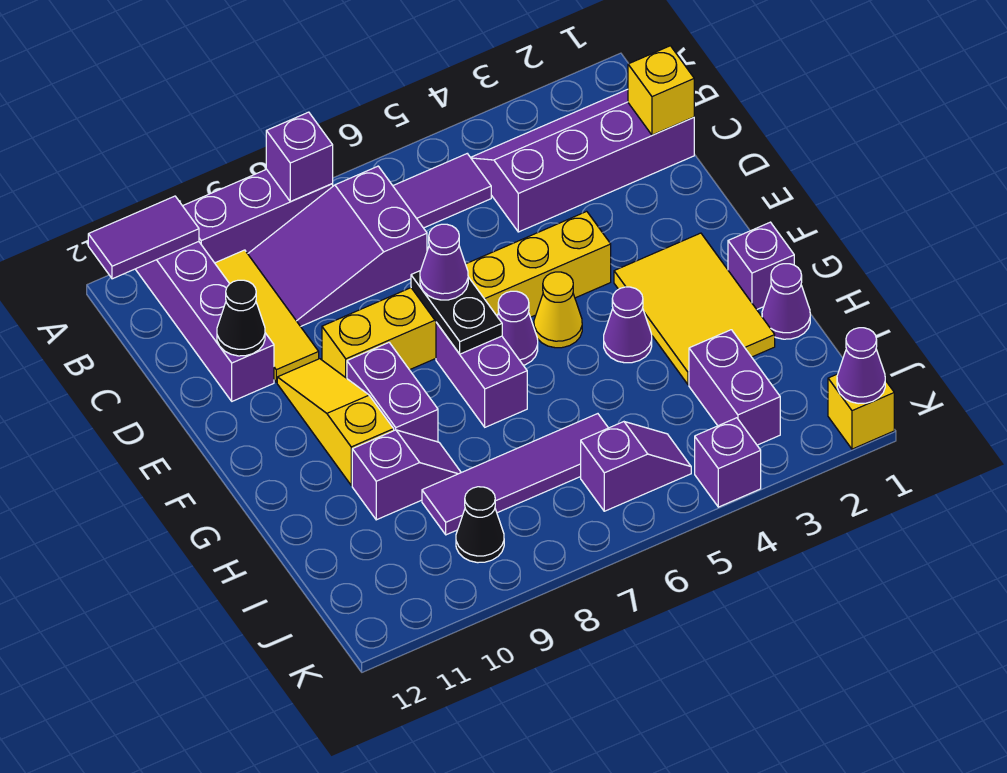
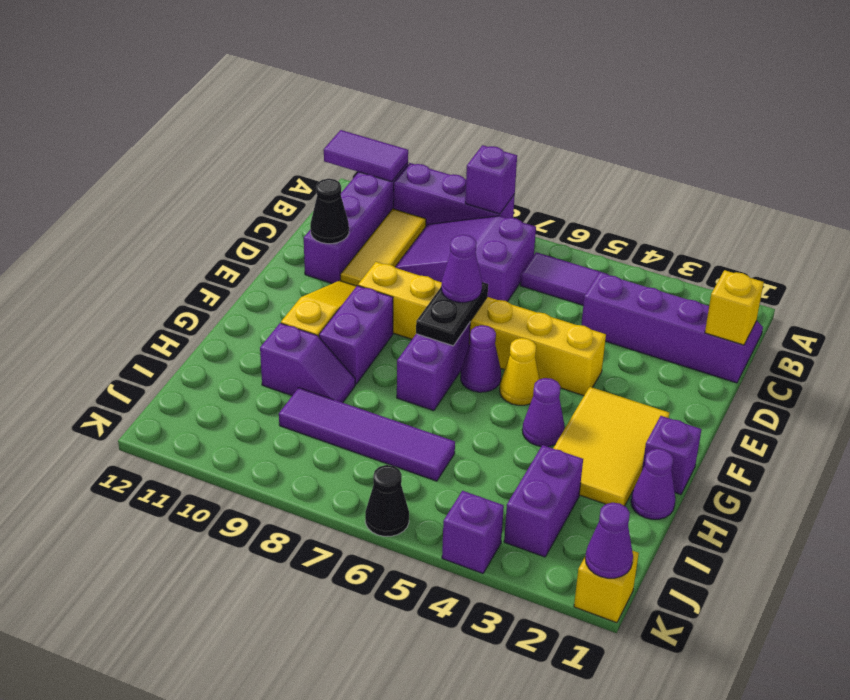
purple 1x2 slope [581,422,691,511] -> none
black 1x1 cone [456,487,504,563] -> black 1x1 cone moved to [365,465,409,536]

